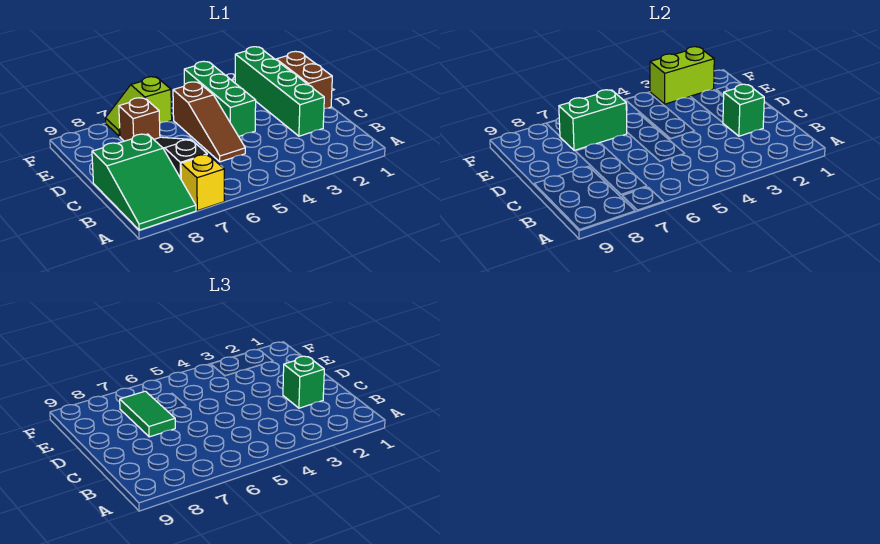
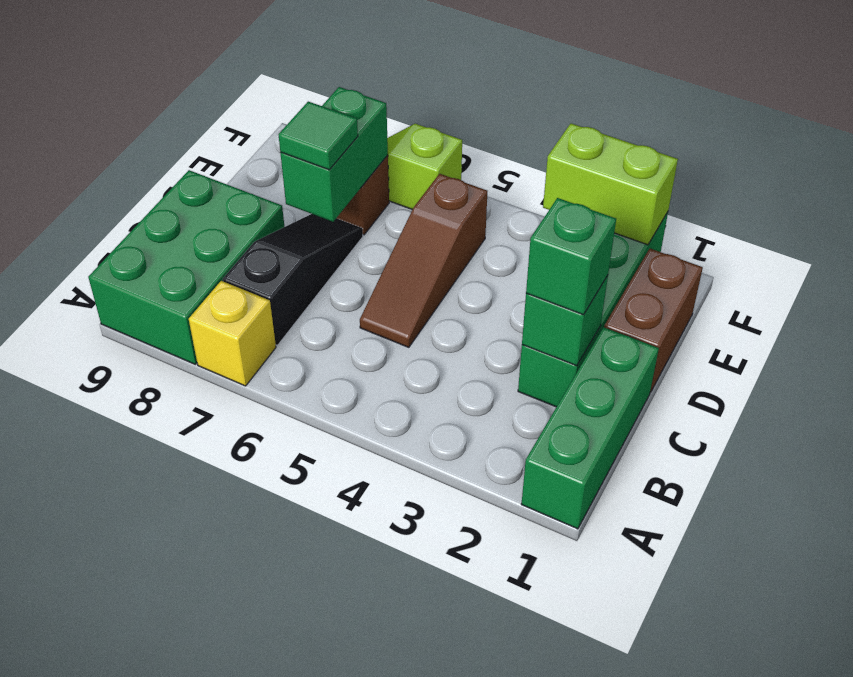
green 2x3 slope [92,134,196,230] -> green 2x3 brick [88,170,285,364]
green 1x3 brick [184,61,256,136] -> green 1x3 brick moved to [521,327,659,529]
green 1x2 tile [120,391,175,437] -> green 1x1 tile [278,102,358,170]
green 1x2 brick [559,90,627,150] -> green 1x2 brick turned to [280,87,388,222]

